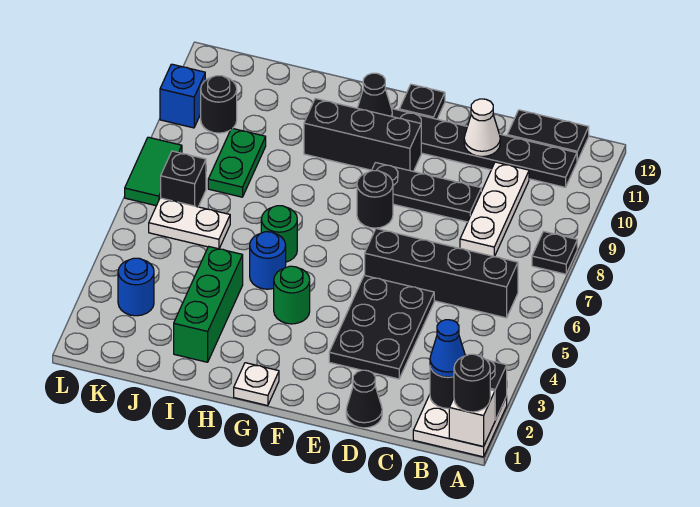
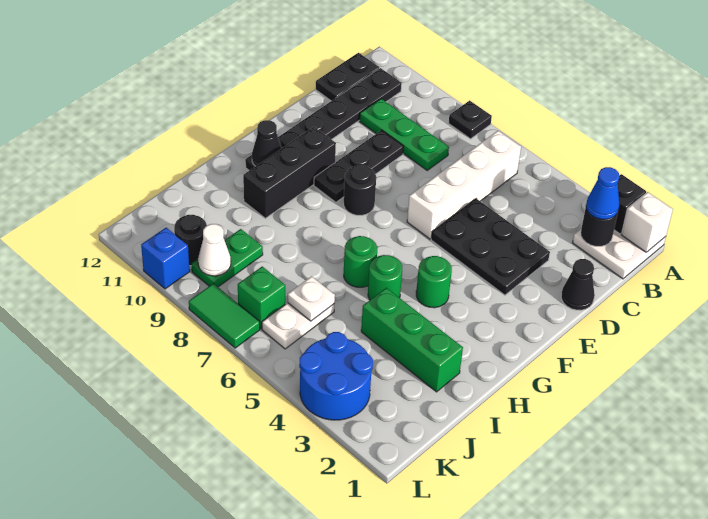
black 1x1 round brick [454,354,490,412] -> none
black 1x4 brick [365,229,518,318] -> white 1x4 brick [407,131,521,239]
white 1x3 plate [460,162,529,256] -> green 1x3 plate [360,99,449,170]
white 1x1 cone [464,99,500,157] -> white 1x1 cone moved to [198,224,231,276]
black 1x1 plate [399,84,445,119] -> none
white 1x1 plate [234,363,279,406] -> white 1x1 plate moved to [288,276,335,321]
blue 1x1 round brick [250,232,286,289] -> green 1x1 round brick [368,255,402,300]
green 1x2 plate [208,128,266,197] -> green 1x2 plate turned to [192,229,263,287]
blue 1x1 round brick [118,258,154,316] -> blue 2x2 round brick [299,332,373,420]
black 1x1 brick [161,151,206,207] -> green 1x1 brick [238,267,285,329]

